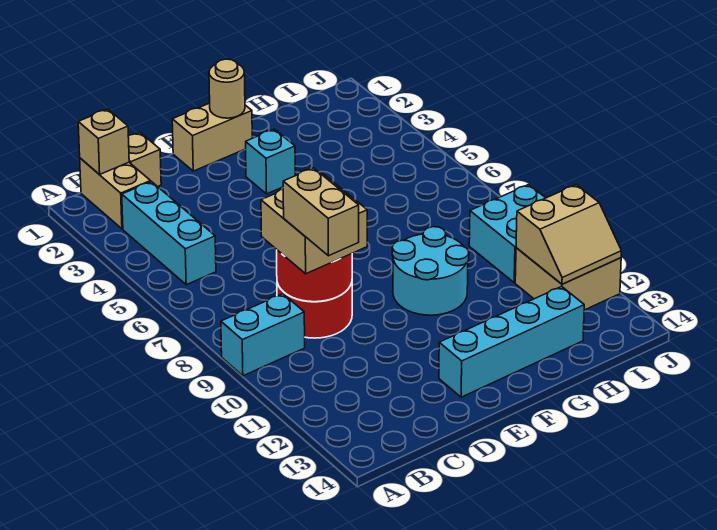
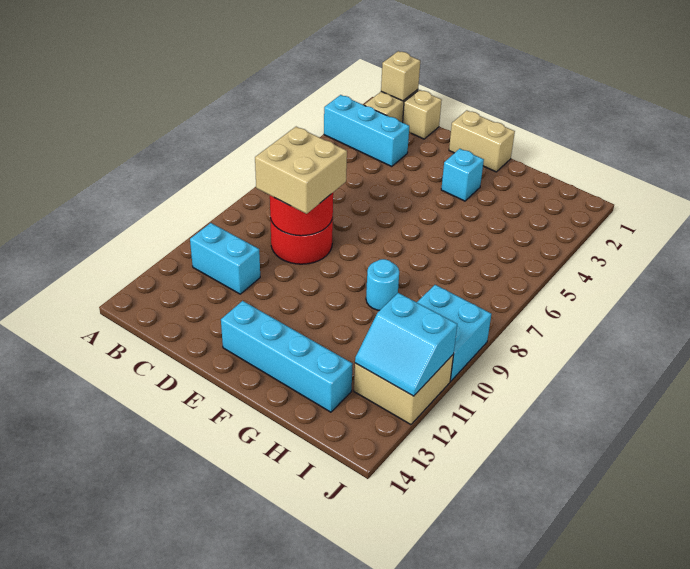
cyan 1x2 brick [221,294,305,376] -> cyan 1x2 brick moved to [190,223,260,294]
cyan 1x3 brick [122,182,216,285] -> cyan 1x3 brick turned to [324,95,409,166]
tan 1x2 brick [283,168,359,256] -> none
tan 1x1 round brick [209,59,245,118] -> none
cyan 2x2 round brick [392,227,469,315] -> cyan 1x1 round brick [366,259,399,310]
tan 2x2 slope [516,185,622,284] -> cyan 2x2 slope [355,293,457,396]

